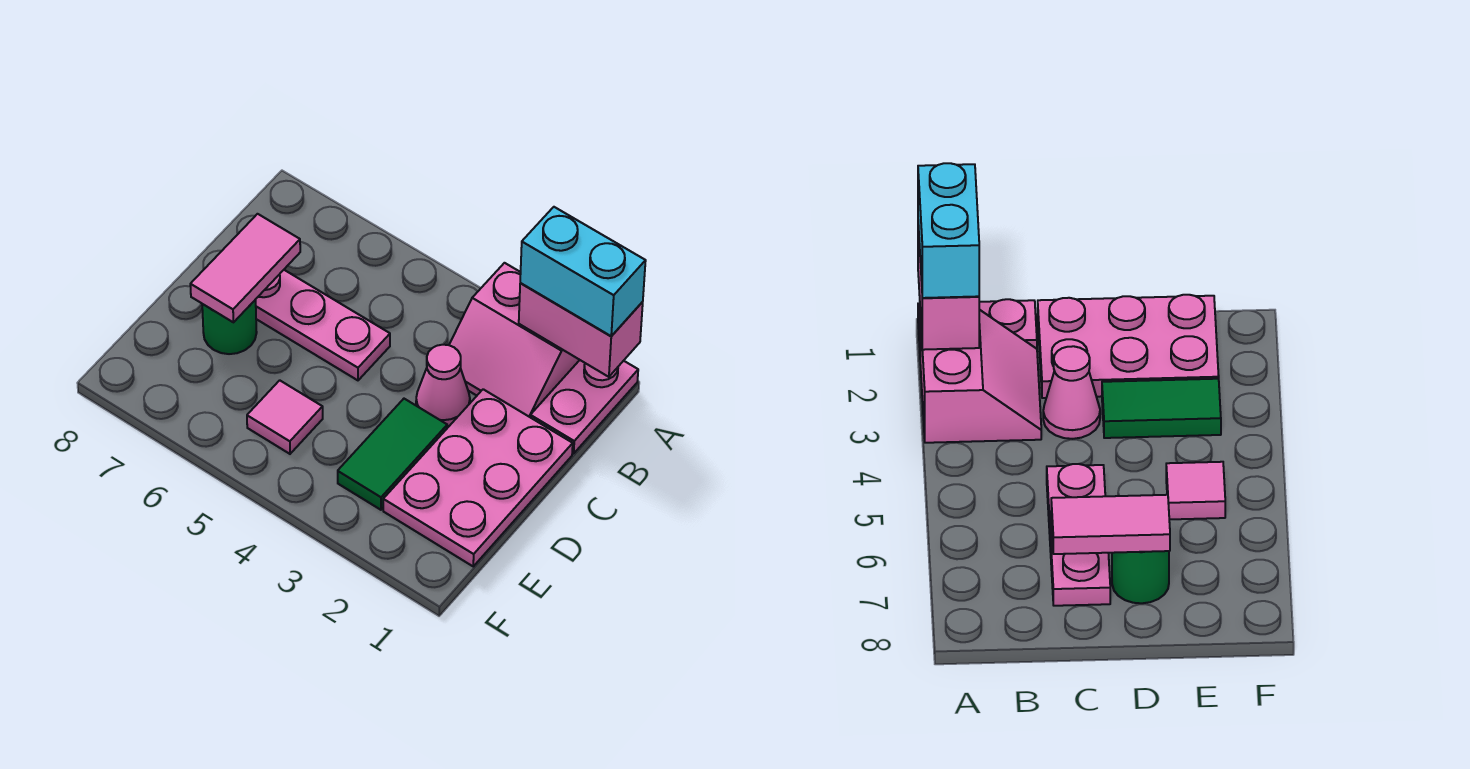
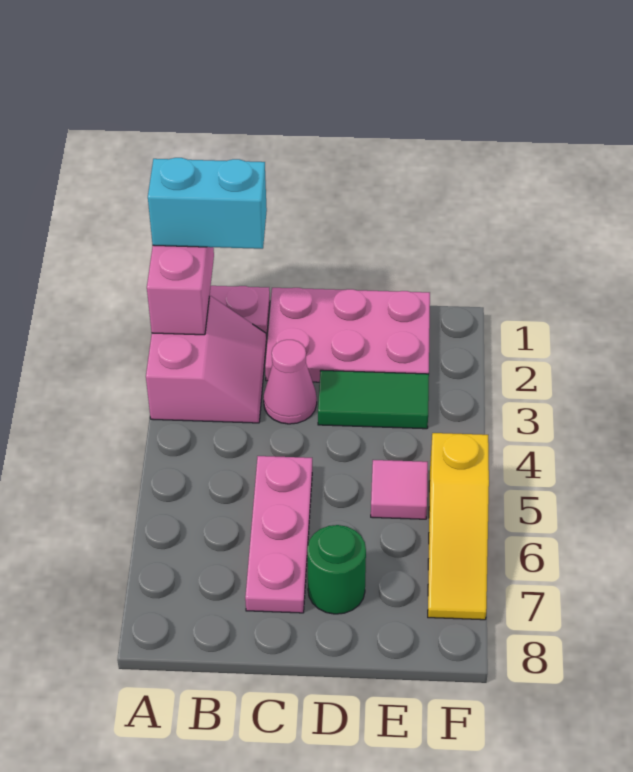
cyan 1x2 brick [520,207,646,336] -> cyan 1x2 brick turned to [148,158,267,249]
pink 1x2 tile [190,214,300,322] -> none
none -> yellow 1x3 slope [428,433,489,620]

